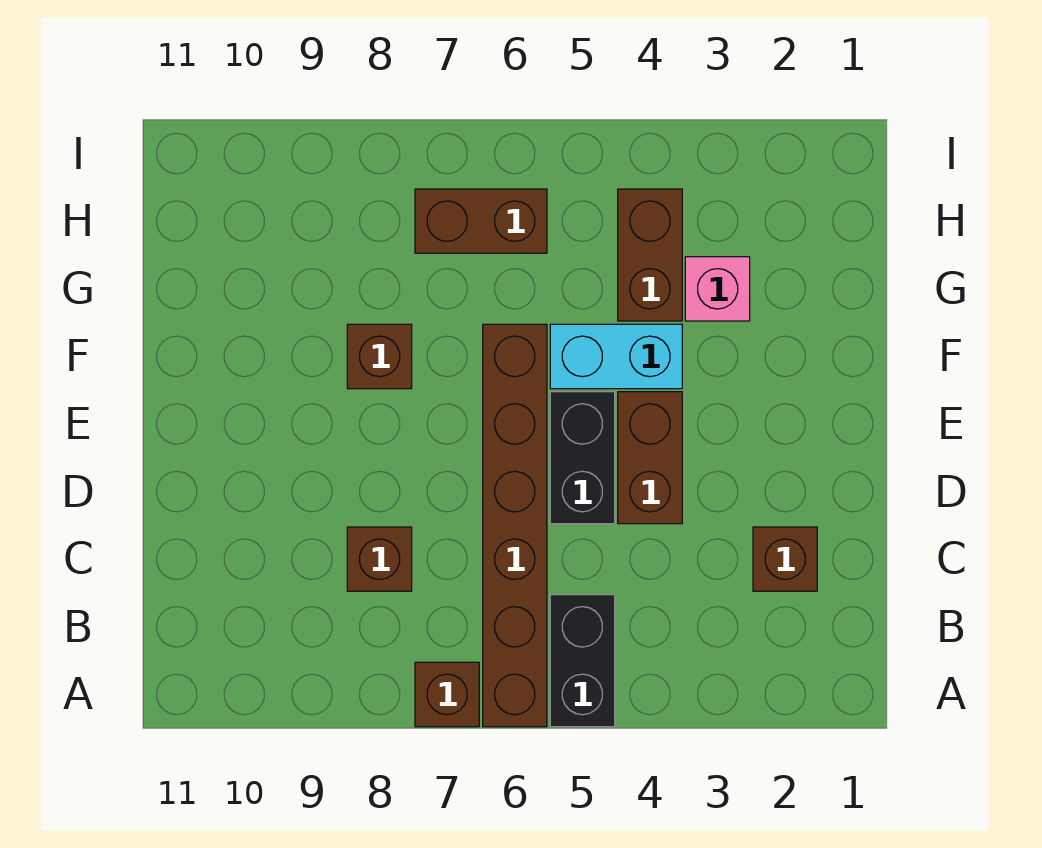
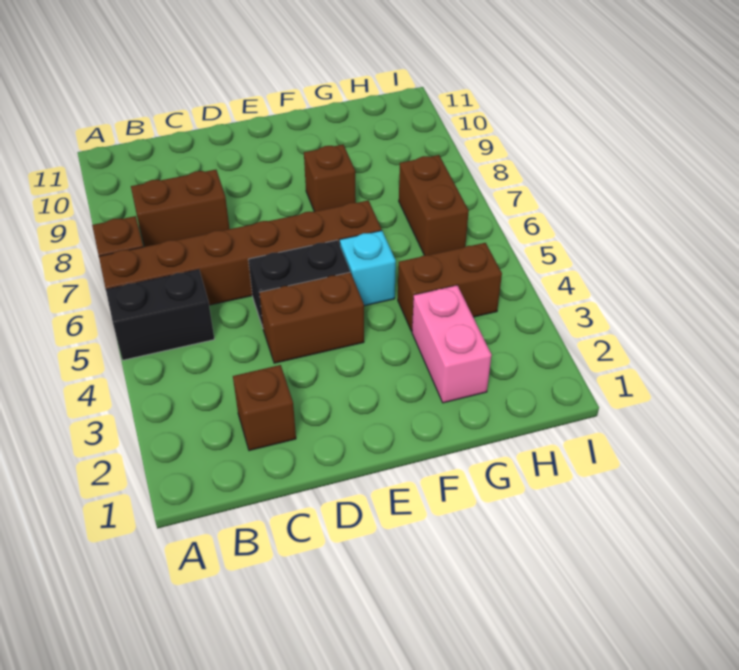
brown 1x1 brick [347,527,412,591] -> brown 1x2 brick [131,170,229,247]
cyan 1x2 brick [550,324,682,389] -> cyan 1x1 brick [340,231,396,306]
pink 1x1 brick [685,257,750,321] -> pink 1x2 brick [412,285,491,403]

